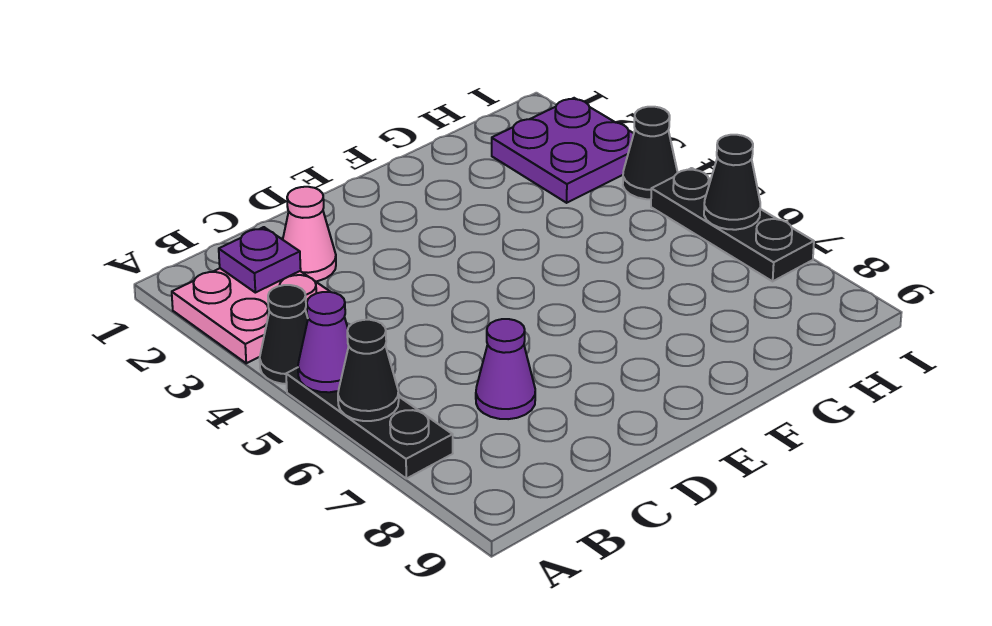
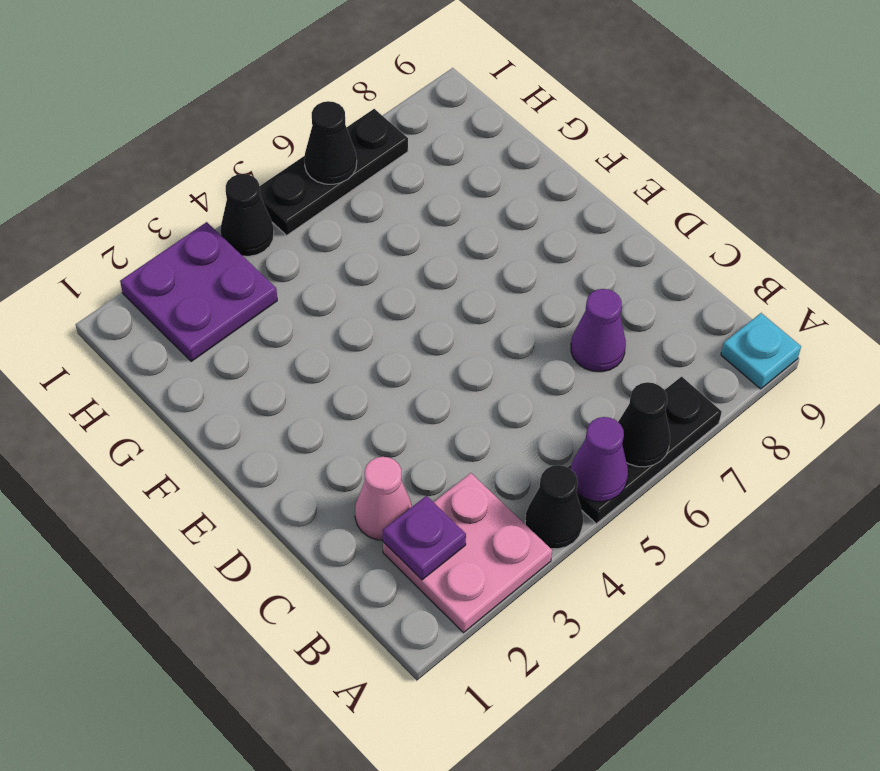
none -> cyan 1x1 plate [721,313,801,389]

